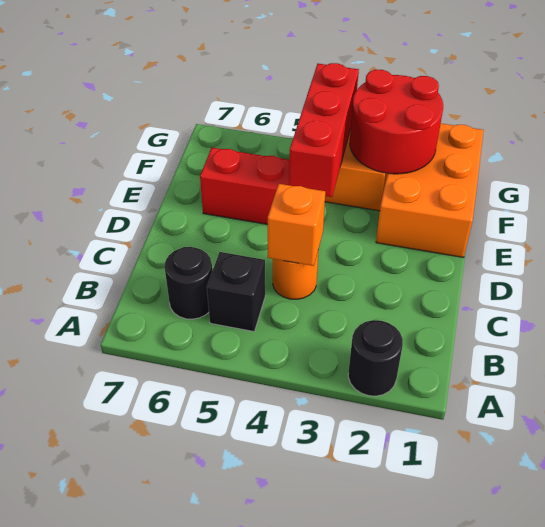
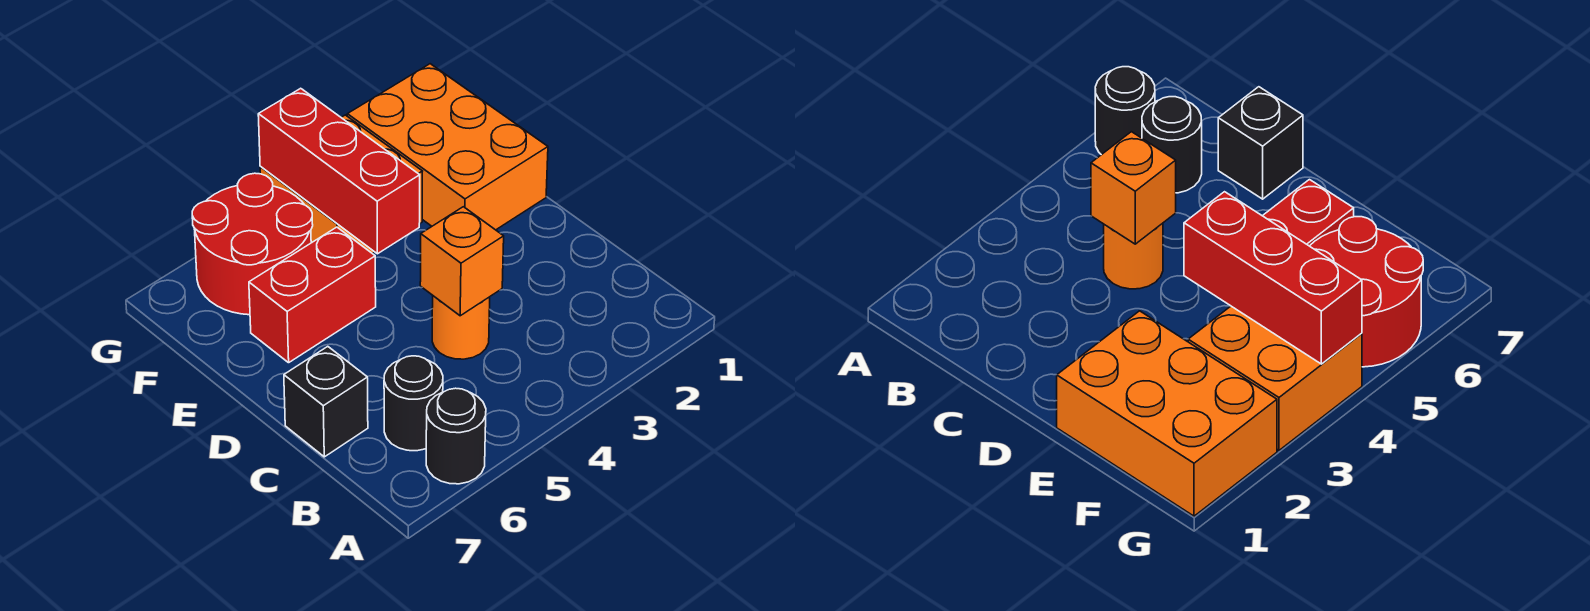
black 1x1 round brick [348,320,403,396] -> black 1x1 round brick moved to [426,388,486,484]
black 1x1 brick [207,252,265,332] -> black 1x1 brick moved to [284,347,368,457]
red 2x2 round brick [350,70,443,174] -> red 2x2 round brick moved to [192,173,313,315]

